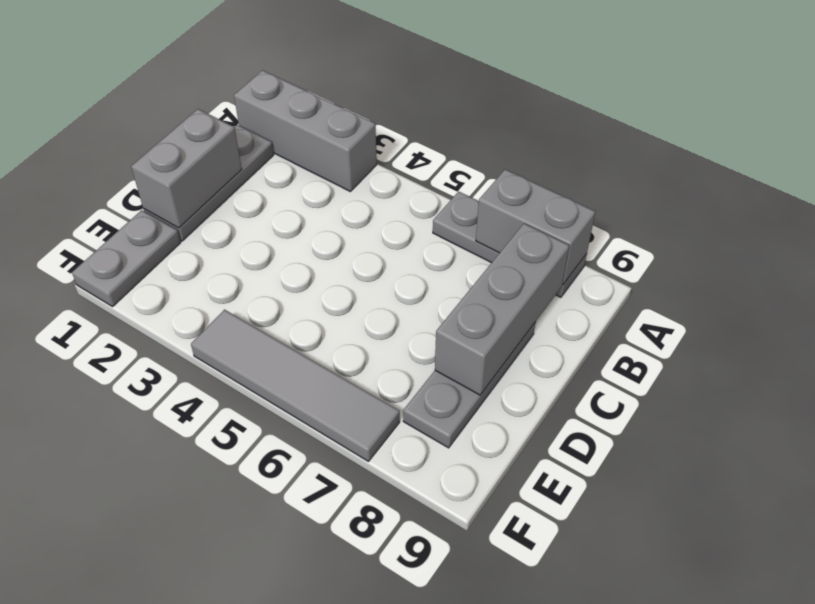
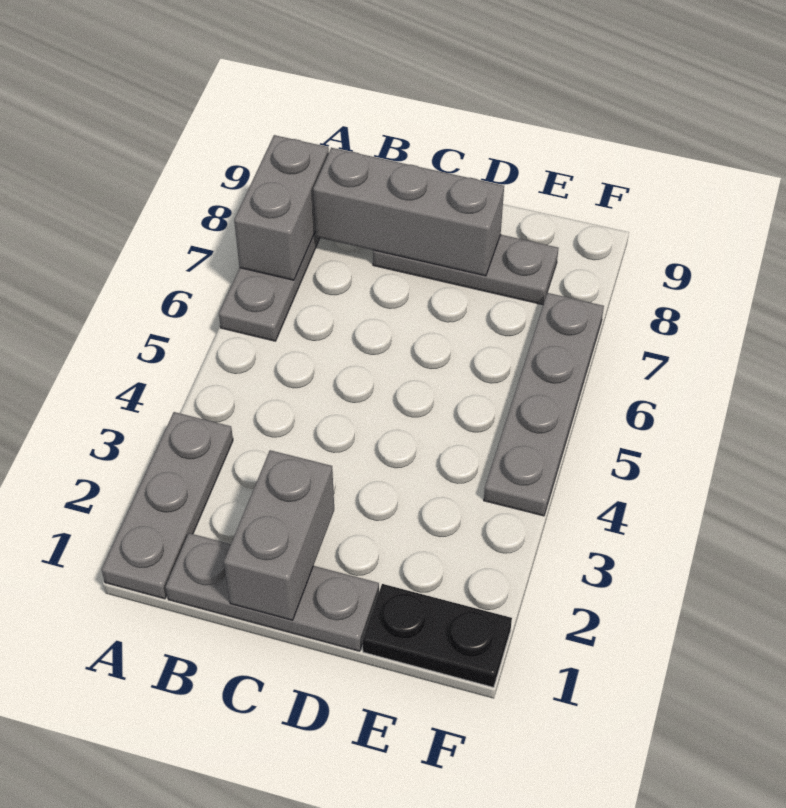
grey 1x3 brick [234,70,377,192] -> grey 1x3 plate [102,412,233,599]
grey 1x2 brick [131,109,242,228] -> grey 1x2 brick turned to [224,450,334,620]
grey 1x2 plate [72,210,181,307] -> black 1x2 plate [363,584,512,687]
grey 1x4 tile [191,310,400,461] -> grey 1x4 plate [484,293,604,516]

